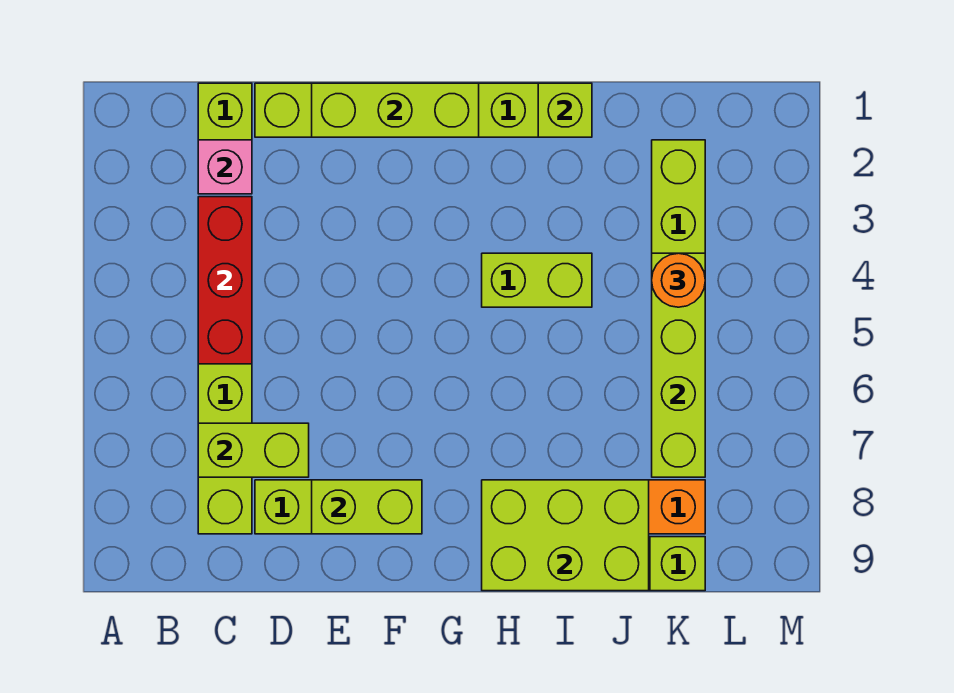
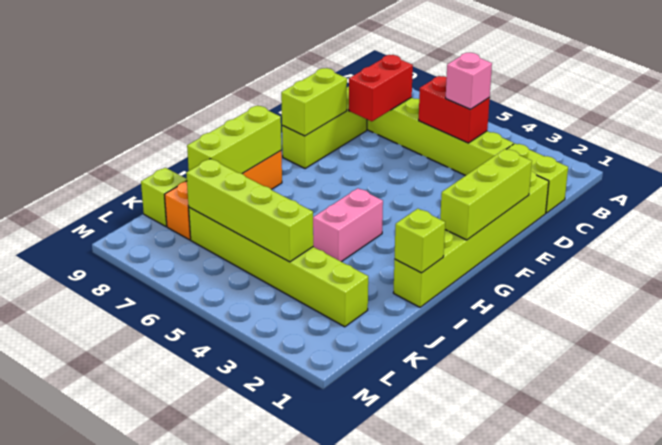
pink 1x1 brick [198,140,252,194] -> pink 1x1 brick moved to [446,53,492,109]
red 1x3 brick [198,197,252,364] -> red 1x2 brick [419,76,490,143]
lime 1x2 brick [198,423,309,477] -> red 1x2 brick [349,55,413,121]
lime 1x2 brick [482,253,592,307] -> pink 1x2 brick [313,188,383,262]
lime 2x3 brick [482,480,649,591] -> lime 1x3 brick [187,106,281,174]
orange 1x1 round brick [652,253,705,307] -> none

